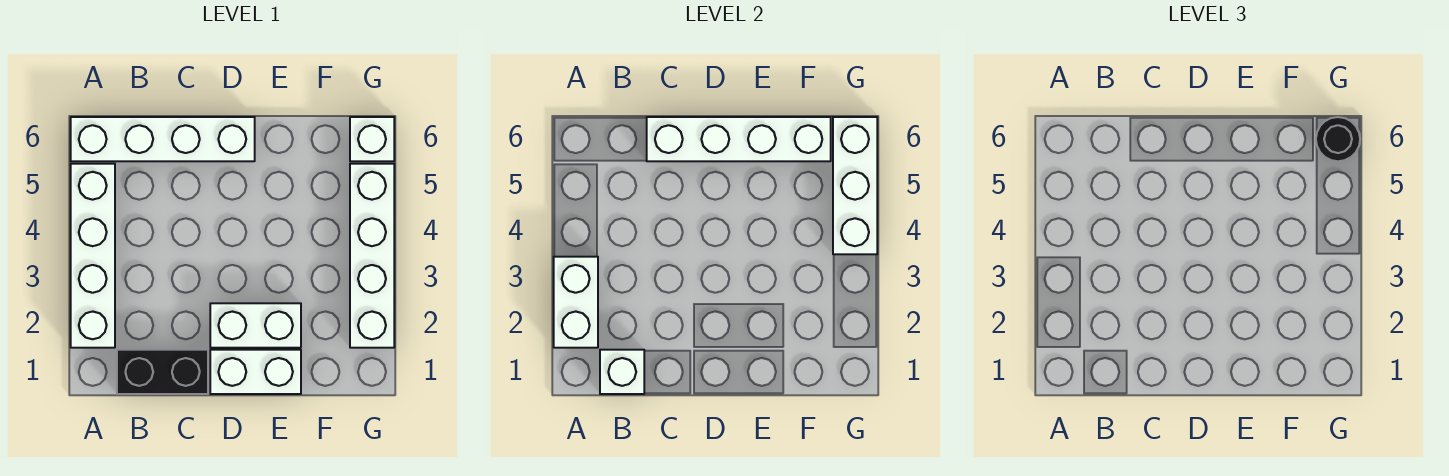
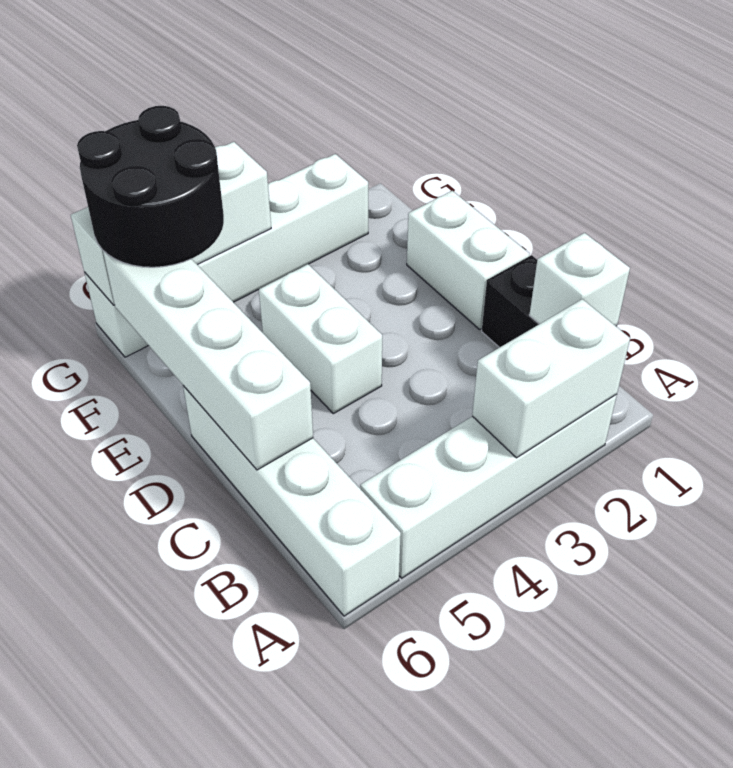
white 1x2 brick [210,303,301,348] -> white 1x2 brick moved to [259,264,382,414]
black 1x1 round brick [1316,117,1360,161] -> black 2x2 round brick [77,106,224,267]

